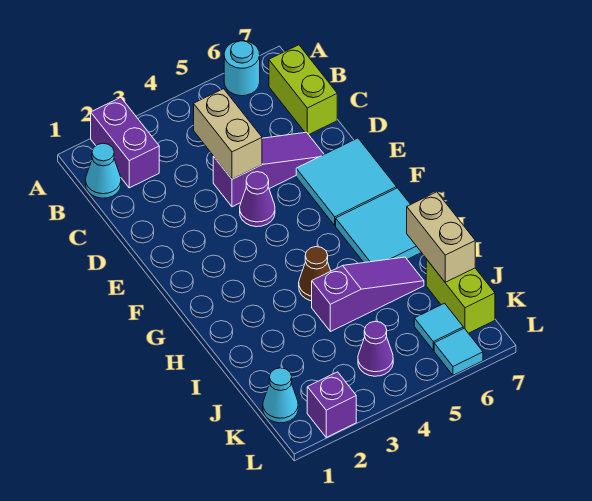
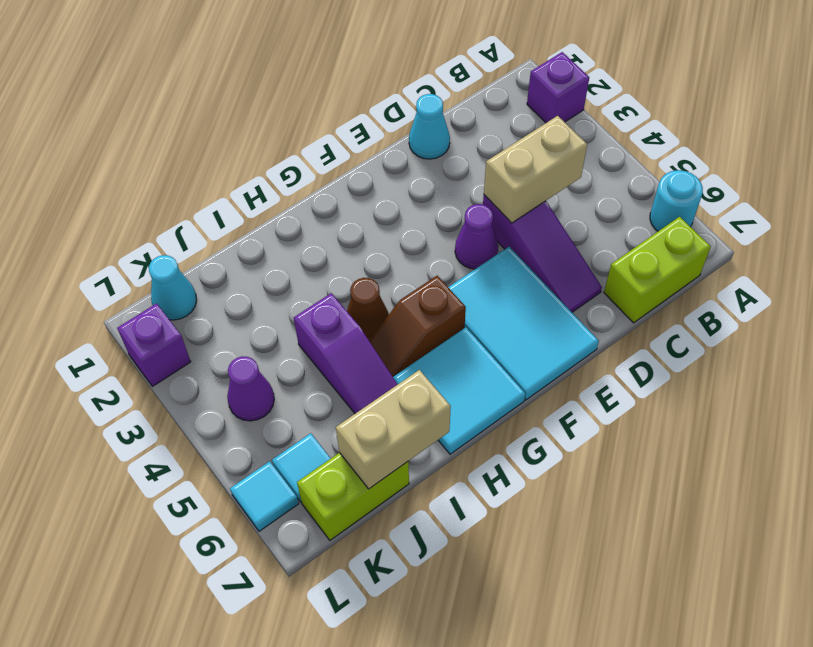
purple 1x2 brick [91,97,159,188] -> purple 1x1 brick [527,52,589,123]
cyan 1x1 cone [86,143,121,198] -> cyan 1x1 cone moved to [409,94,450,159]
cyan 2x2 tile [296,138,397,225] -> cyan 2x3 tile [448,247,599,400]
none -> brown 1x2 slope [369,276,466,377]

